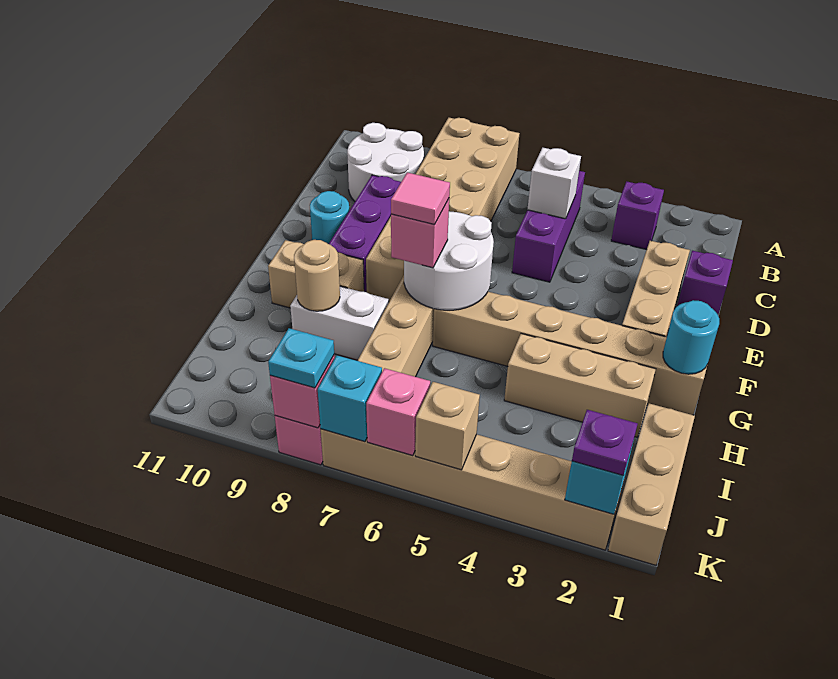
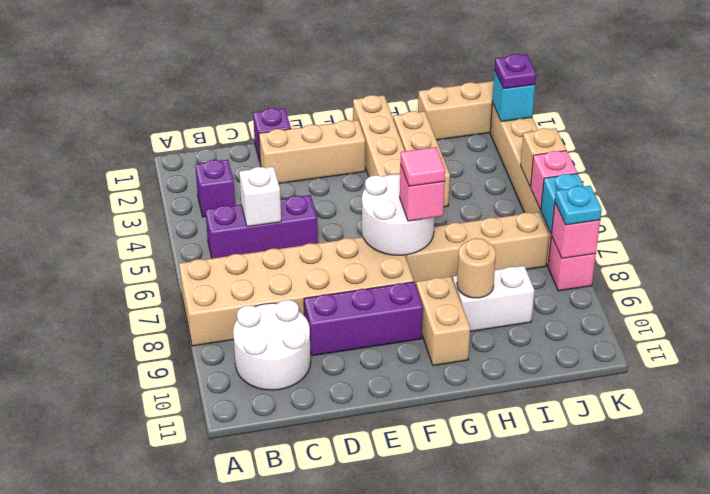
cyan 1x1 round brick [310,191,349,244] -> none
cyan 1x1 round brick [663,300,719,374] -> none
white 1x2 brick [290,286,389,360] -> white 1x2 brick turned to [453,266,535,332]

